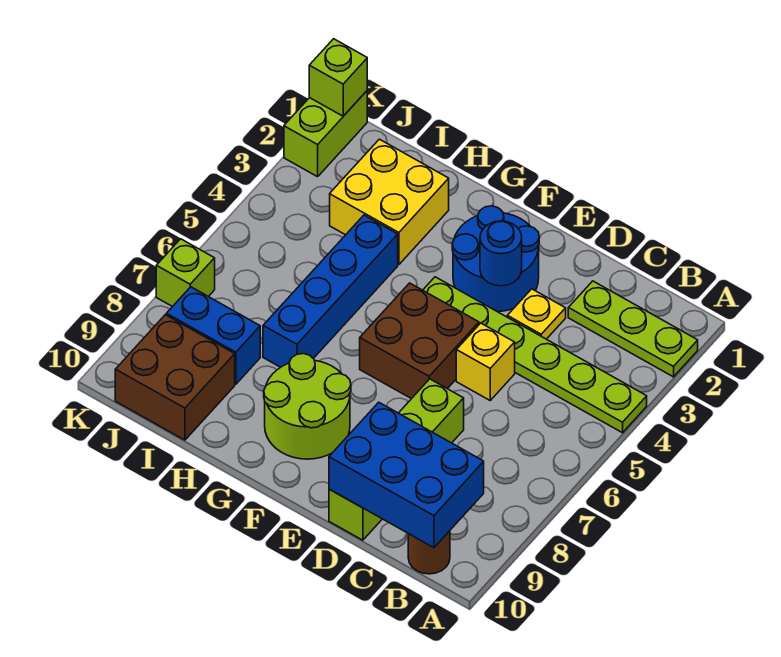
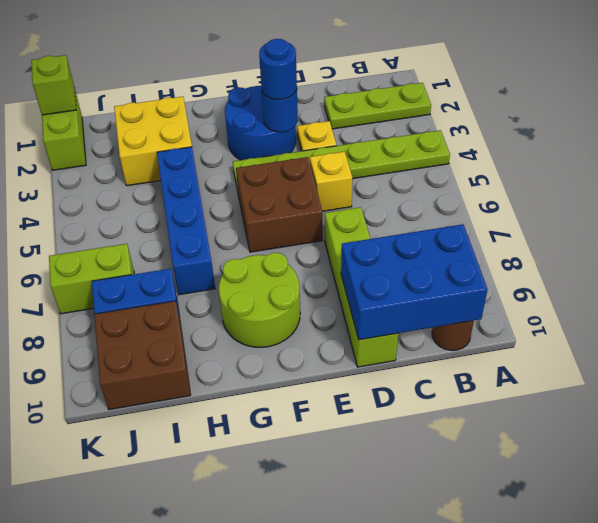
none -> blue 1x1 round brick [259,39,297,100]
lime 1x1 brick [156,239,215,307] -> lime 1x2 brick [49,244,134,314]

